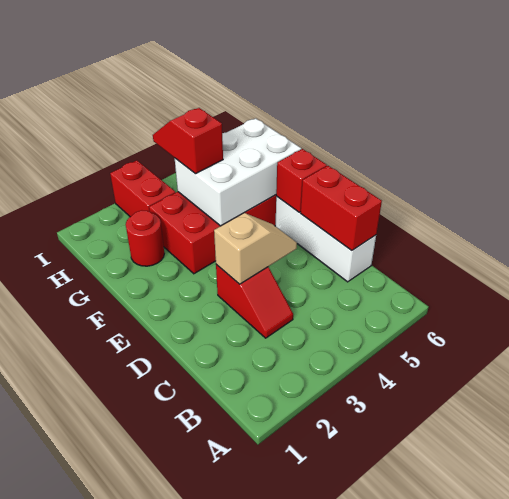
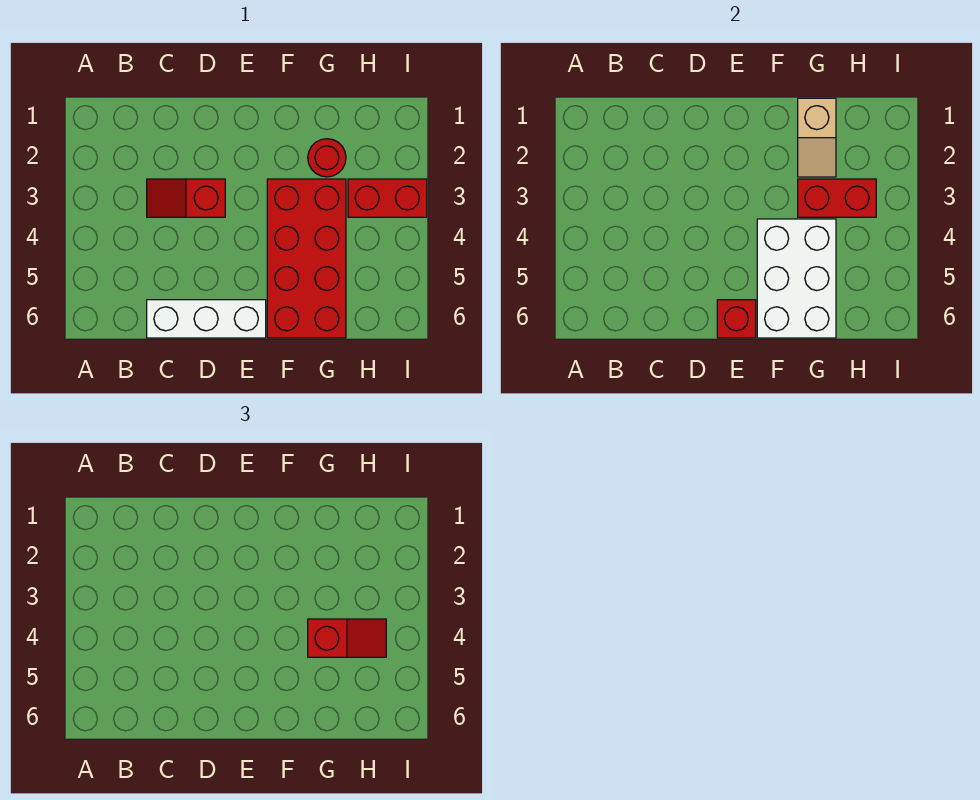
red 1x2 brick [301,166,382,251] -> red 1x2 brick moved to [798,179,876,217]
tan 1x2 slope [214,213,297,284] -> tan 1x2 slope moved to [798,98,836,177]

